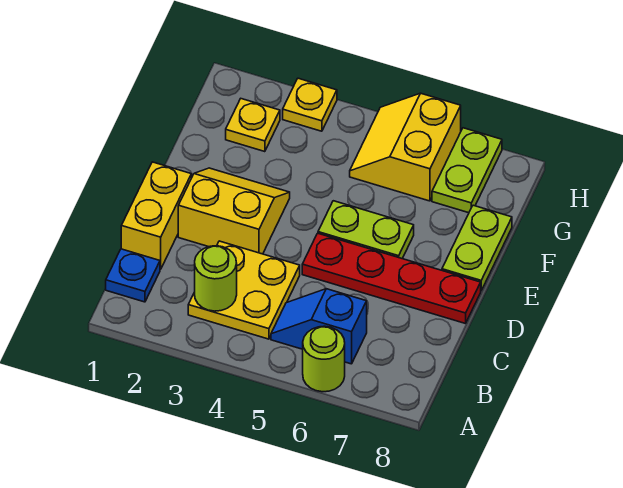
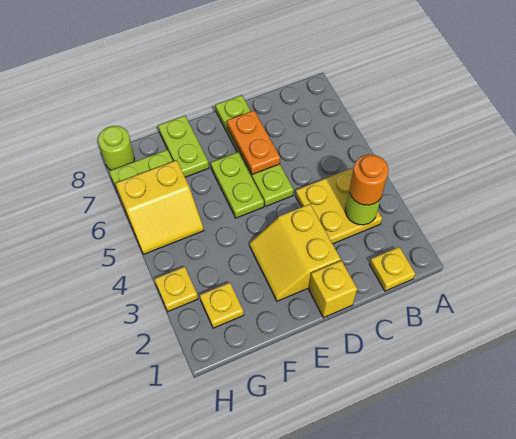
lime 1x1 round brick [303,326,345,392] -> lime 1x1 round brick moved to [98,126,135,170]
blue 1x1 plate [106,249,160,302] -> yellow 1x1 plate [369,247,415,291]
none -> orange 1x1 round brick [350,154,388,205]
blue 1x2 slope [271,289,367,364] -> none
yellow 1x2 brick [121,162,191,269] -> yellow 1x1 brick [309,260,357,318]
red 1x4 plate [302,233,481,324] -> lime 1x4 plate [215,95,294,206]
none -> orange 1x2 plate [227,110,280,175]
lime 1x2 plate [442,205,512,290] -> lime 1x2 plate turned to [158,116,209,177]

